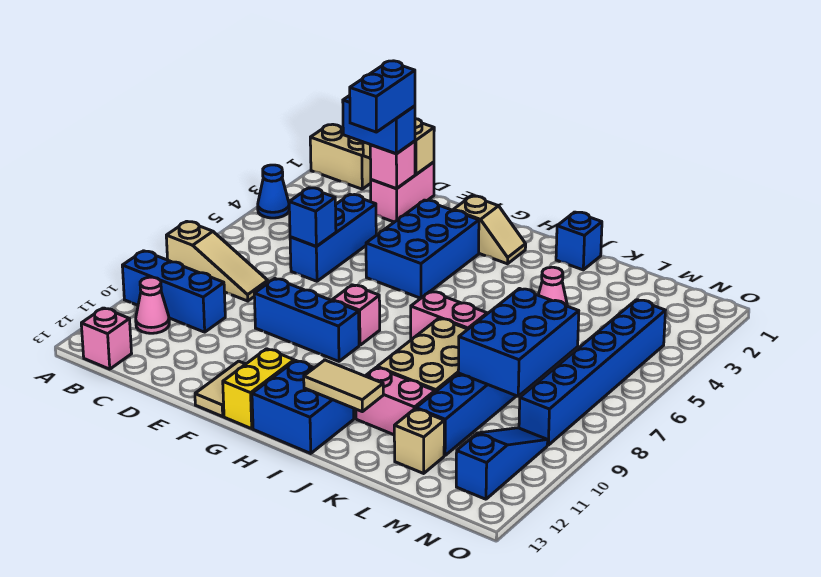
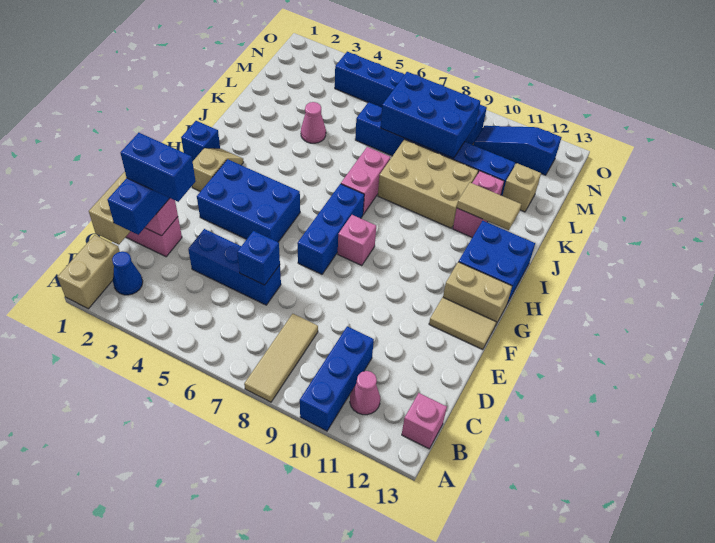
blue 1x1 cone [258,165,289,218] -> blue 1x1 cone moved to [112,252,143,295]
tan 1x3 slope [166,221,268,301] -> tan 1x3 tile [244,314,318,402]
blue 1x3 brick [254,279,359,361] -> blue 1x3 brick moved to [297,184,364,274]
yellow 1x2 brick [223,349,294,429] -> tan 1x2 brick [443,262,512,326]
tan 1x2 tile [304,360,383,412] -> tan 1x2 tile turned to [457,183,521,230]
blue 1x1 brick [556,212,602,270] -> blue 1x1 brick moved to [181,121,220,161]

